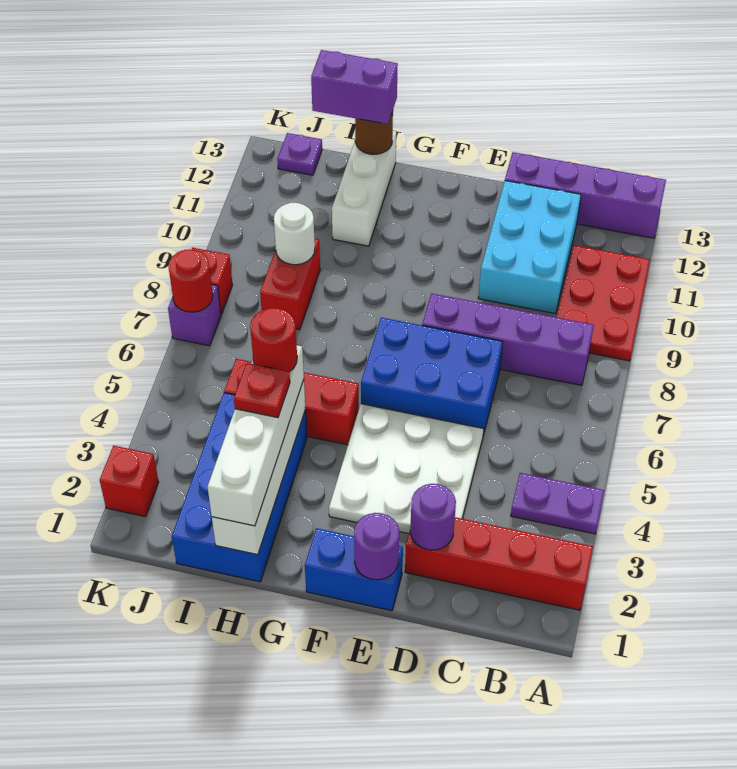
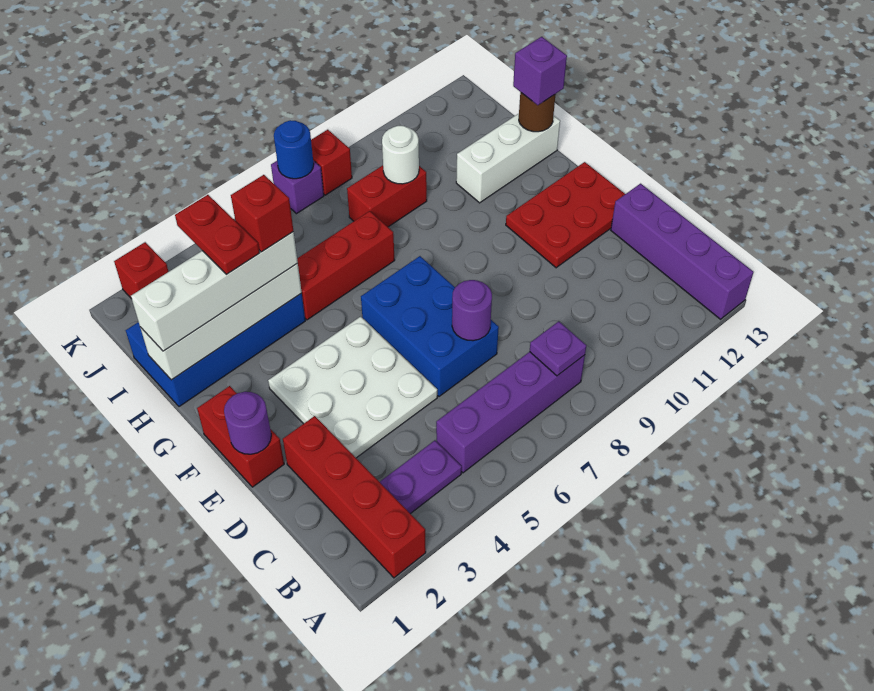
purple 1x2 plate [511,473,604,534] -> purple 1x2 plate turned to [380,440,462,514]
red 2x3 plate [556,245,650,361] -> red 2x3 plate moved to [506,162,625,268]
purple 1x4 brick [422,293,594,385] -> purple 1x4 brick turned to [436,352,585,473]
cyan 2x3 brick [478,181,581,314] -> none
purple 1x1 round brick [410,484,456,550] -> purple 1x1 round brick moved to [452,280,492,341]
blue 1x2 brick [305,528,403,611] -> red 1x2 brick [197,386,284,487]
red 1x3 brick [224,359,359,445] -> red 1x3 brick turned to [297,211,395,320]
red 1x1 plate [234,363,290,418] -> red 1x2 plate [175,195,259,274]
red 1x1 round brick [250,308,297,372] -> red 1x1 brick [231,175,293,252]
purple 1x2 brick [311,50,398,124] -> purple 1x1 brick [513,37,567,105]
purple 1x1 plate [277,133,322,175] -> purple 1x1 plate moved to [530,321,586,376]
red 1x1 round brick [168,249,213,312] -> blue 1x1 round brick [274,120,314,179]

